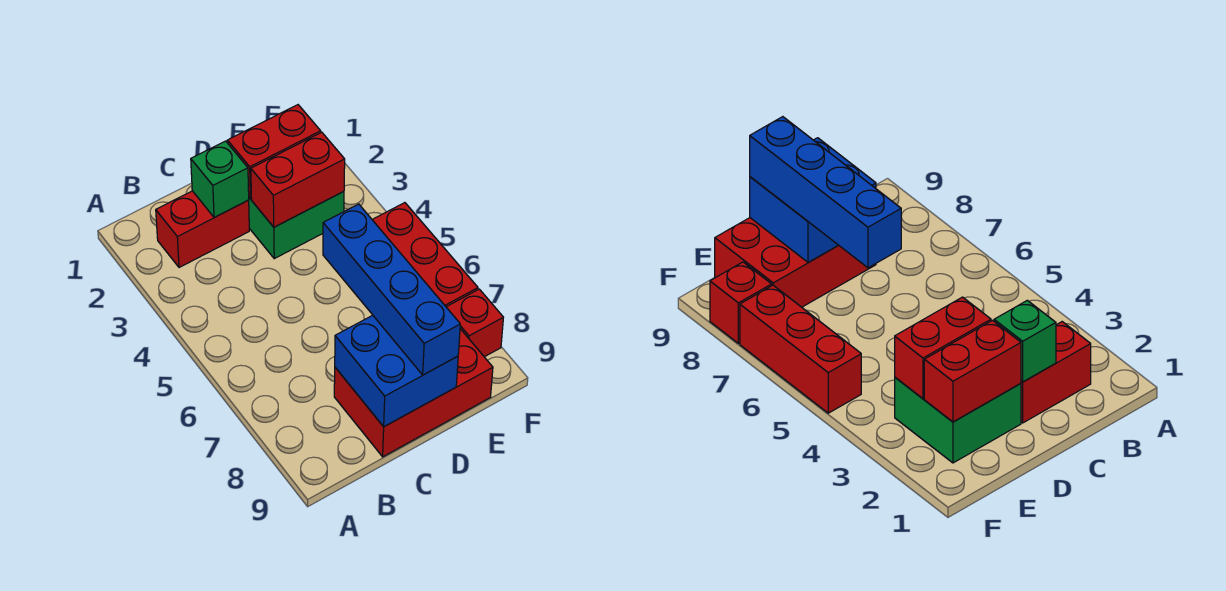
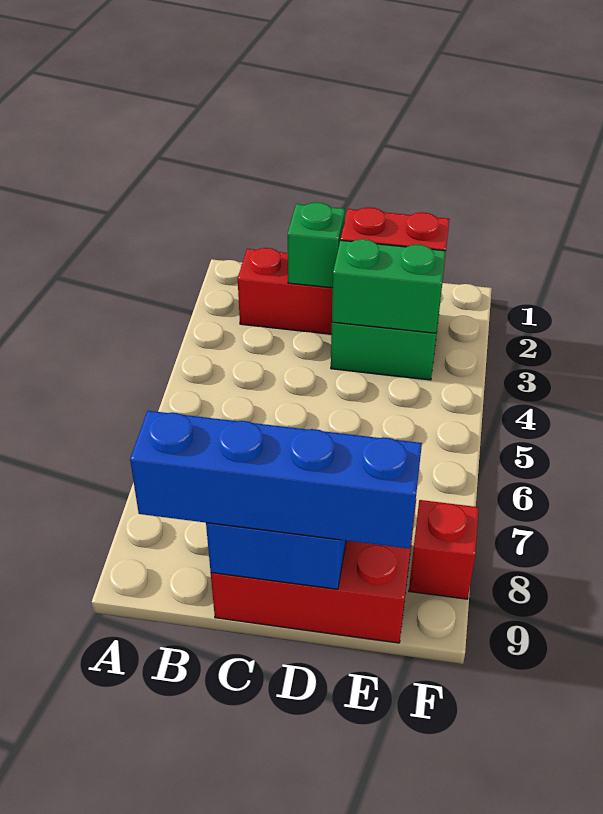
red 1x2 brick [251,132,345,227] -> green 1x2 brick [332,239,446,333]
blue 1x4 brick [323,204,460,375] -> blue 1x4 brick turned to [130,411,422,549]
red 1x3 brick [372,203,478,307] -> none

